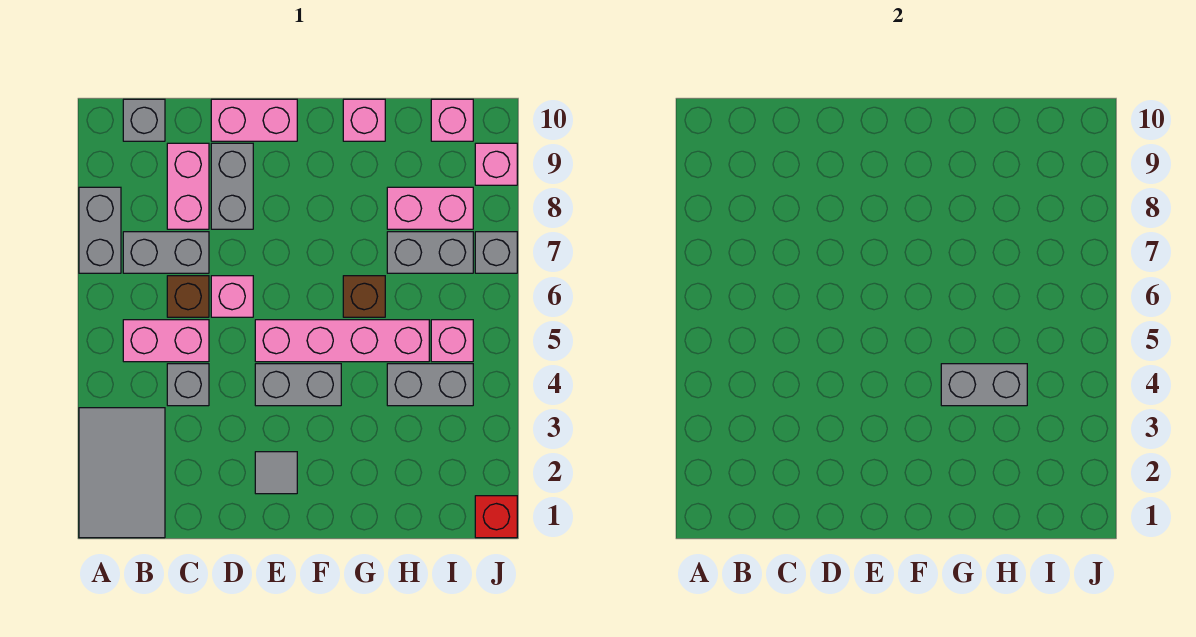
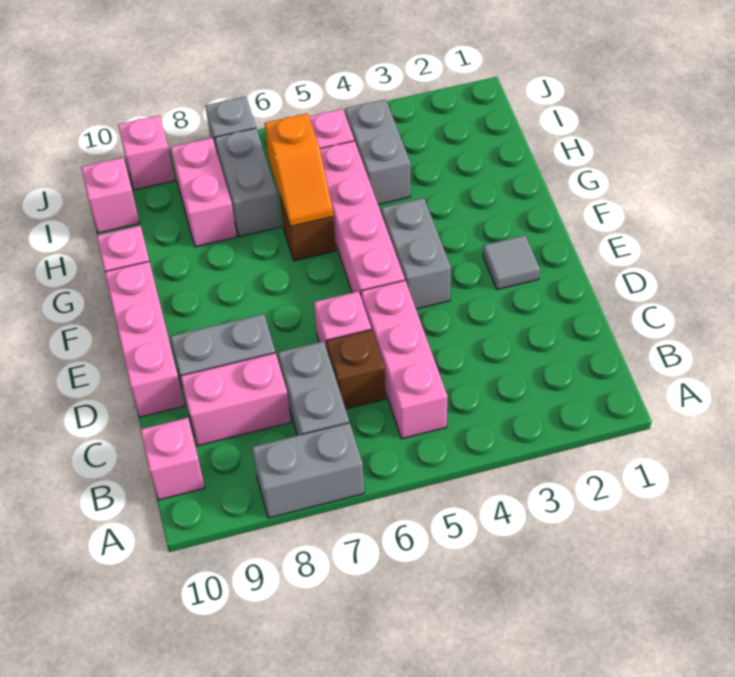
grey 2x3 tile [79,408,165,538] -> none
pink 1x2 brick [123,320,209,362] -> pink 1x3 brick [361,280,448,439]
grey 1x1 brick [123,99,165,141] -> pink 1x1 brick [140,418,205,500]
grey 1x1 brick [167,364,209,406] -> none
pink 1x2 brick [211,99,297,141] -> pink 1x3 brick [105,261,185,417]
grey 1x2 brick [941,364,1027,406] -> none
none -> orange 1x2 slope [265,113,333,227]
red 1x1 brick [475,496,517,538] -> none

